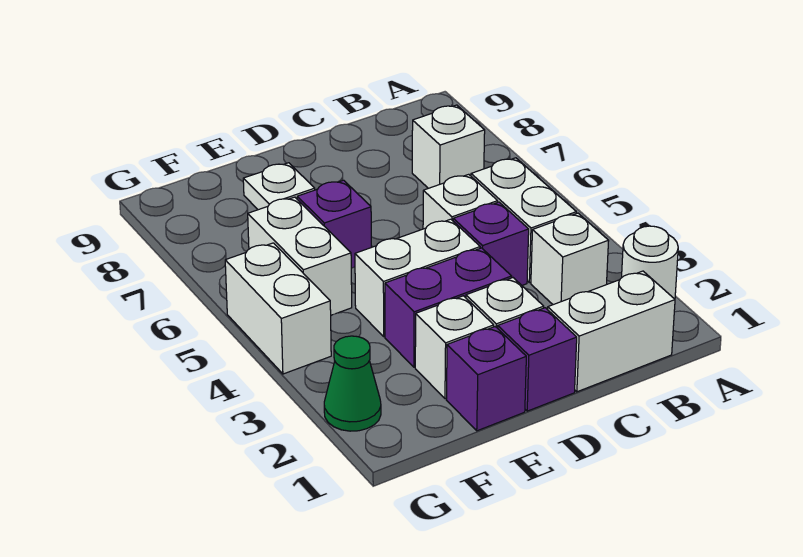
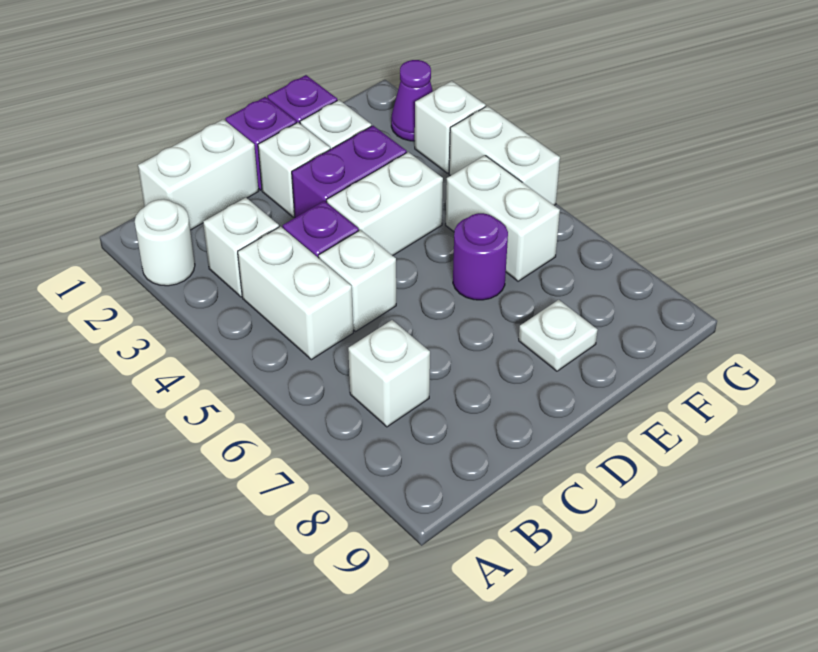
purple 1x1 brick [297,180,371,268] -> purple 1x1 round brick [453,213,508,300]
green 1x1 cone [324,336,381,431] -> purple 1x1 cone [391,60,433,141]
none -> white 1x1 brick [415,81,486,173]

